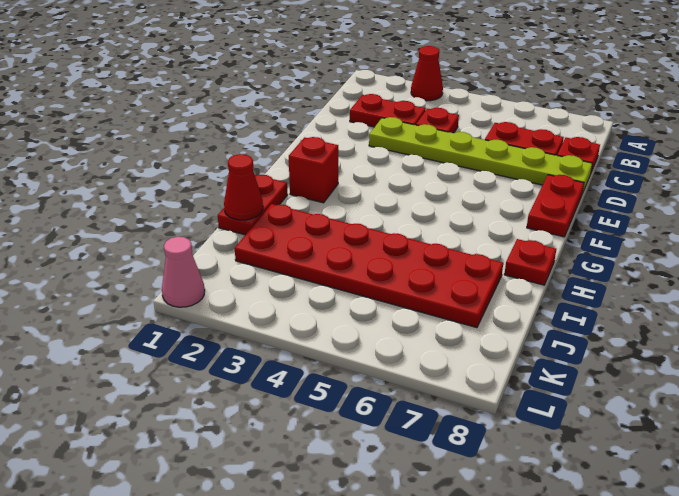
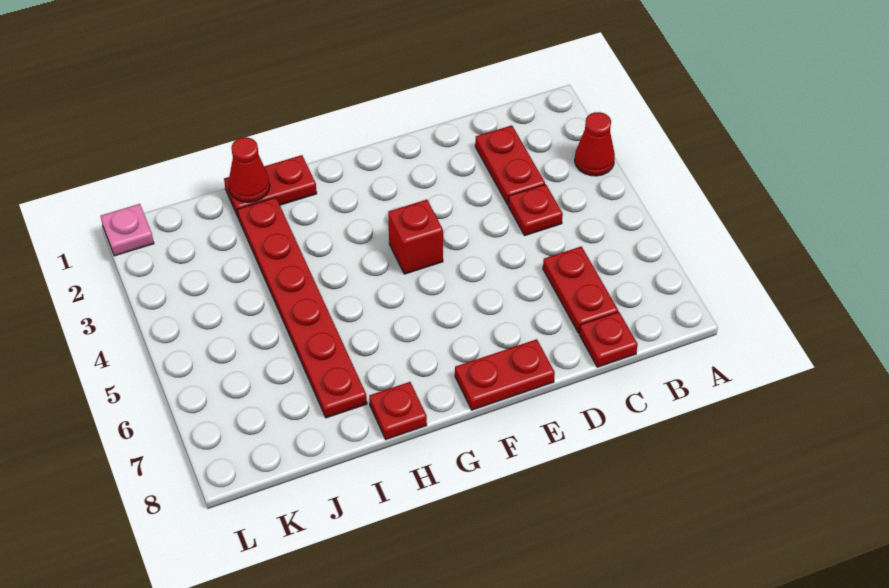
lime 1x6 plate [369,117,592,192] -> none
red 1x1 brick [289,137,338,203] -> red 1x1 brick moved to [388,200,443,274]
red 2x6 plate [235,204,503,328] -> red 1x6 plate [237,197,367,418]
pink 1x1 cone [162,237,205,307] -> pink 1x1 plate [101,204,154,256]

